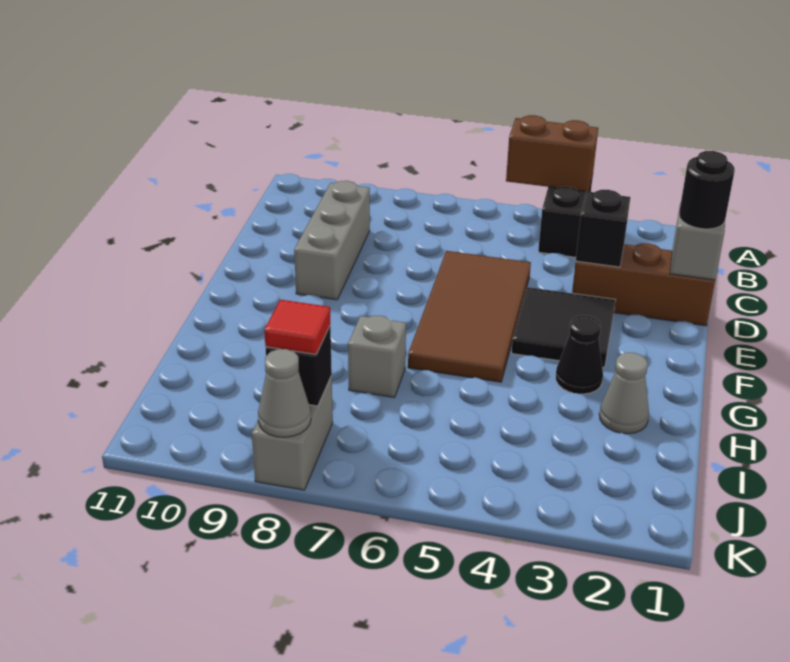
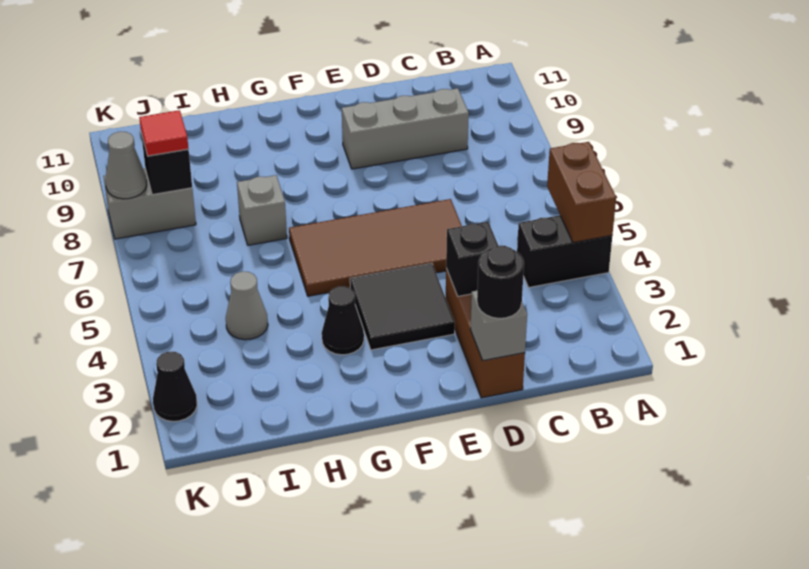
grey 1x1 cone [599,353,649,434] -> grey 1x1 cone moved to [226,272,268,340]
none -> black 1x1 cone [153,352,197,421]

